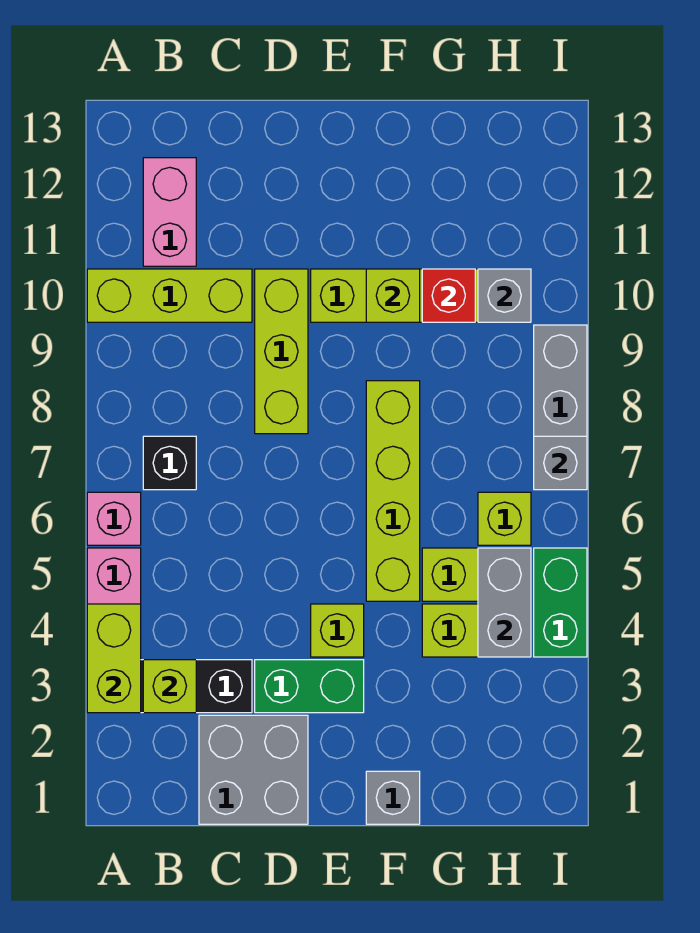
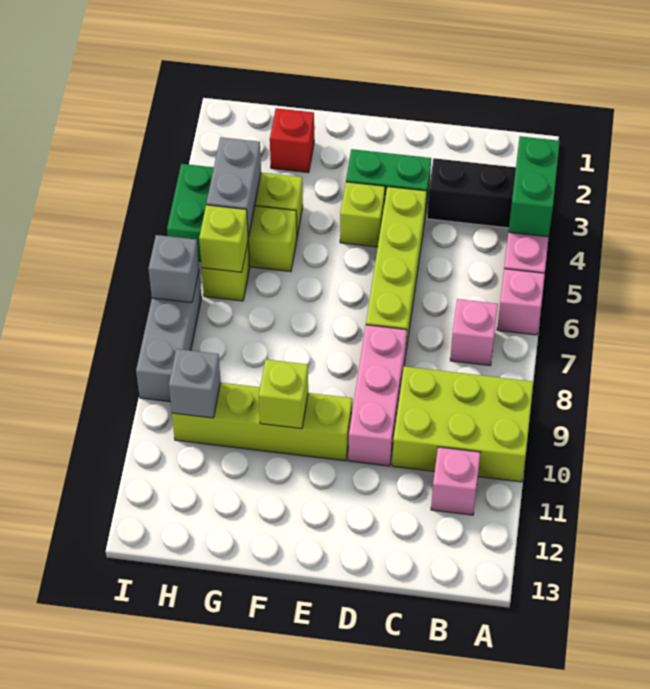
lime 1x2 brick [87,604,141,713] -> green 1x2 brick [508,136,560,237]
lime 1x3 brick [87,269,252,322] -> lime 2x3 brick [392,366,533,482]
lime 1x1 brick [143,660,196,713] -> lime 1x1 brick moved to [199,205,248,272]
black 1x1 brick [143,436,196,490] -> pink 1x1 brick [450,299,498,366]
pink 1x2 brick [143,158,196,266] -> pink 1x1 brick [431,447,481,515]
grey 2x2 brick [199,715,308,824] -> none
lime 1x3 brick [255,269,308,434] -> pink 1x3 brick [348,325,407,466]
grey 1x1 brick [366,771,420,824] -> none
lime 1x4 brick [366,381,420,601] -> lime 1x4 brick moved to [366,187,427,349]
red 1x1 brick [422,269,475,322] -> red 1x1 brick moved to [270,108,314,173]

